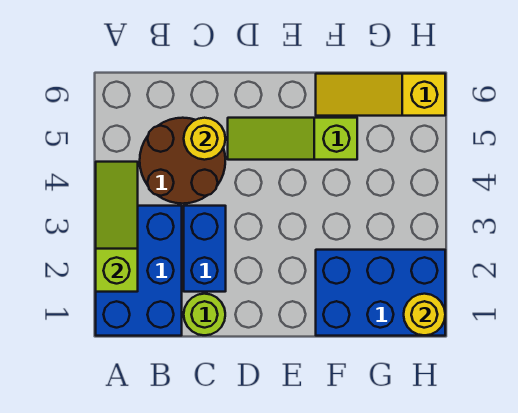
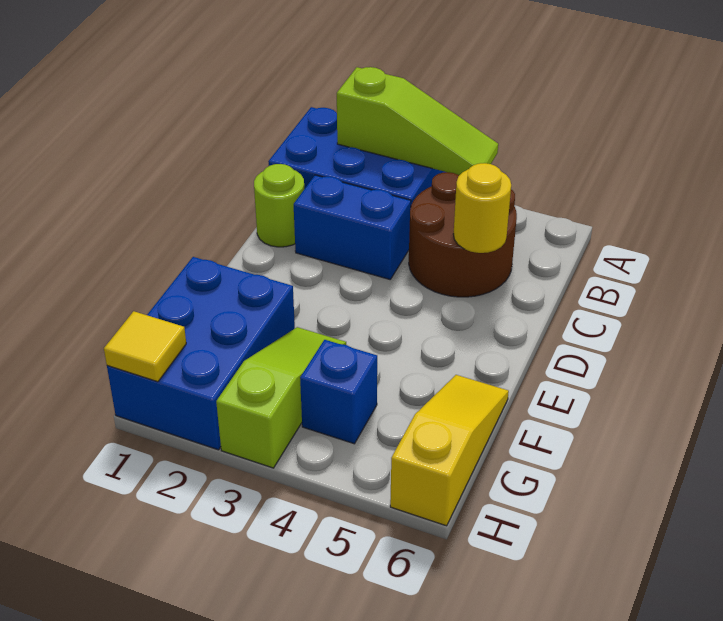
lime 1x3 slope [228,118,357,160] -> lime 1x3 slope moved to [216,327,346,468]
none -> blue 1x1 brick [300,340,377,444]
yellow 1x1 round brick [404,294,445,335] -> yellow 1x1 tile [104,311,186,382]

